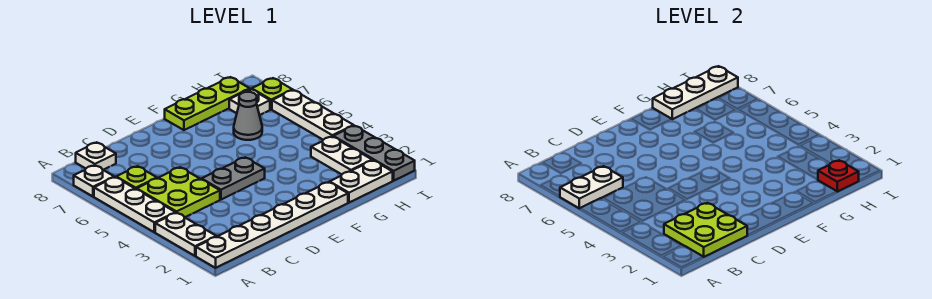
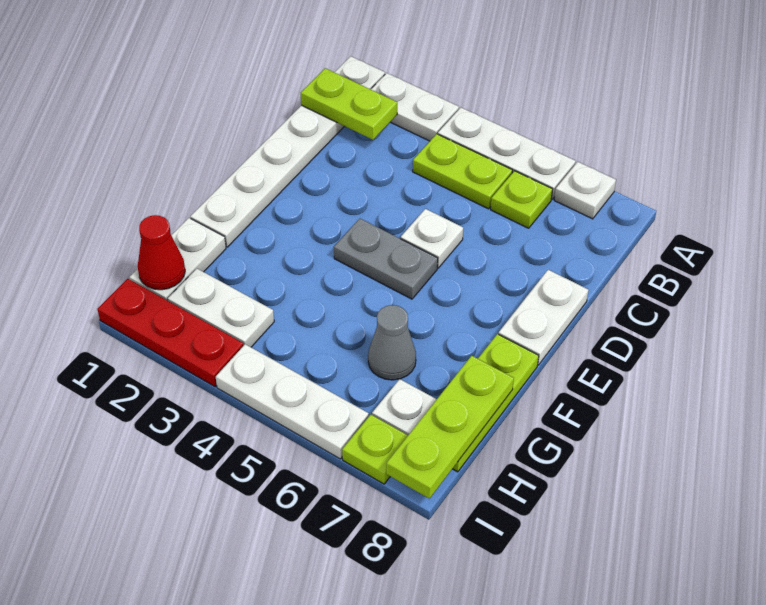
white 1x2 plate [560,166,623,208] -> white 1x2 plate moved to [498,270,589,365]
lime 2x2 plate [664,203,747,257] -> lime 1x2 plate [301,68,397,140]
lime 2x2 plate [137,167,220,217] -> lime 1x2 plate [413,134,513,209]
white 1x1 plate [76,142,116,170] -> white 1x1 plate moved to [401,209,463,268]
grey 1x2 plate [202,157,265,199] -> grey 1x2 plate turned to [334,219,438,299]
white 1x3 plate [653,66,738,119] -> lime 1x3 plate [386,356,514,499]
red 1x1 plate [818,160,859,192] -> red 1x1 cone [138,215,185,290]
grey 1x3 plate [333,126,415,181] -> red 1x3 plate [97,279,243,387]

